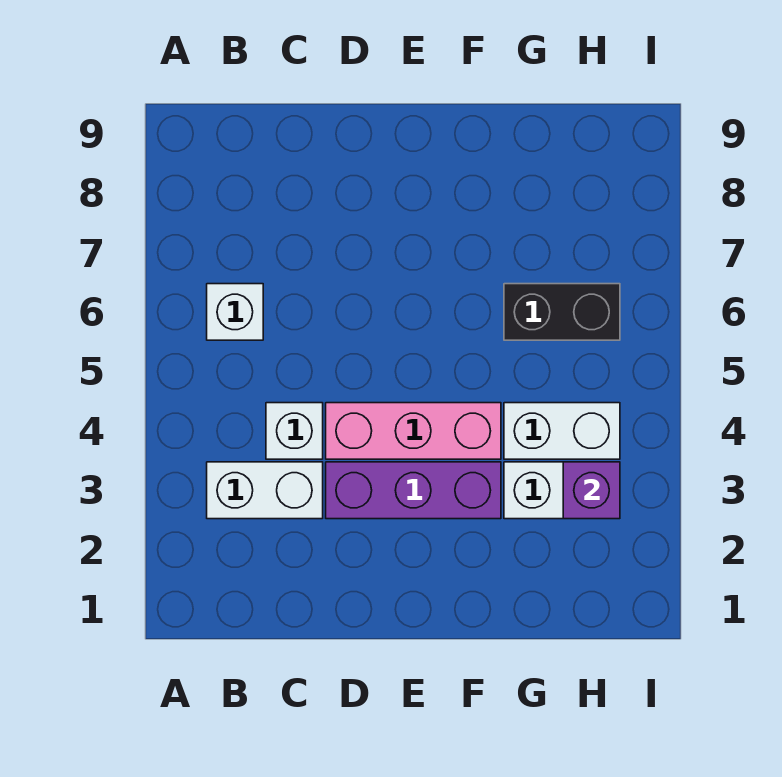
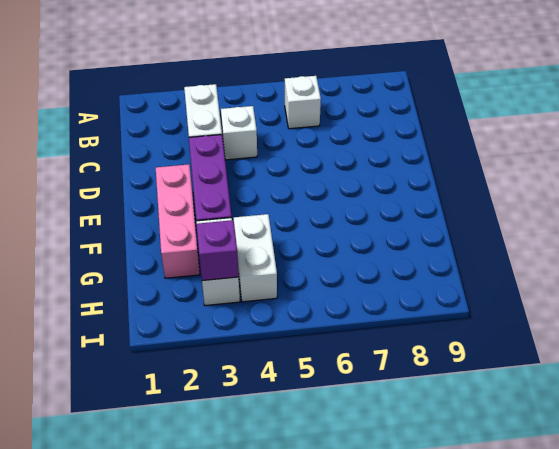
pink 1x3 brick [326,403,501,459] -> pink 1x3 brick moved to [156,164,200,278]
black 1x2 brick [504,284,620,340] -> none

